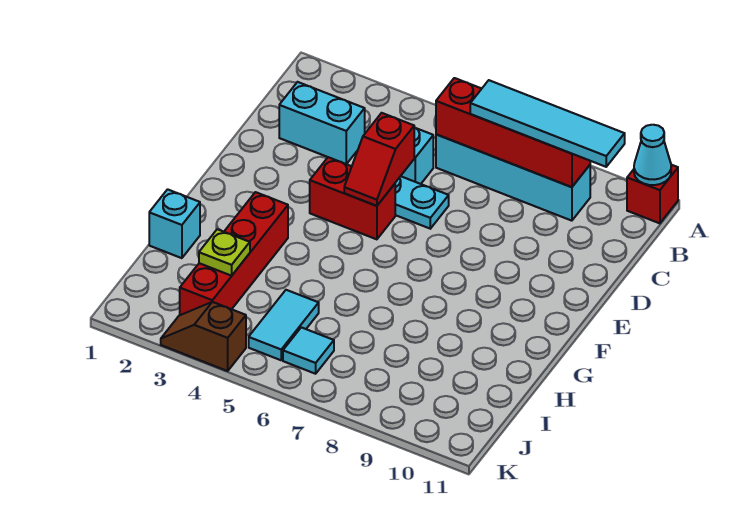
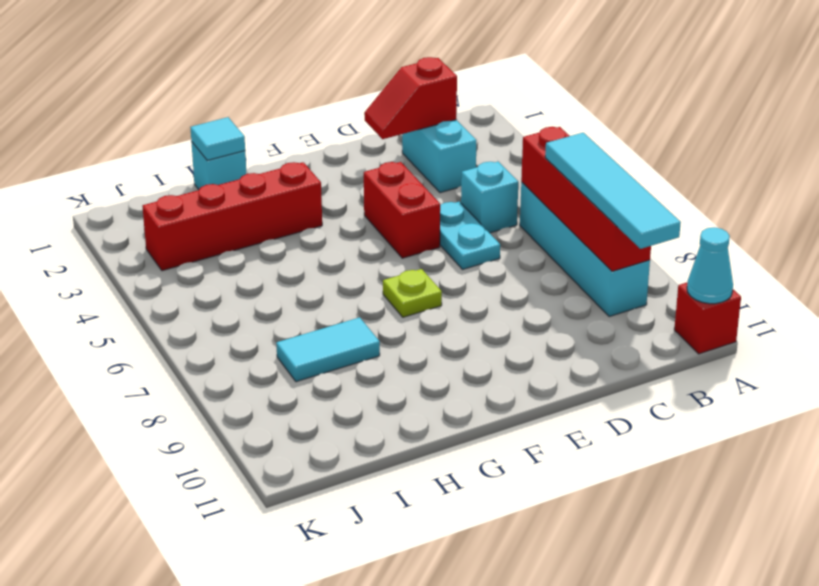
red 1x2 slope [344,113,414,206] -> red 1x2 slope moved to [364,57,457,139]
lime 1x1 plate [199,229,250,276] -> lime 1x1 plate moved to [383,269,442,317]
cyan 1x2 tile [249,290,319,360] -> cyan 1x2 tile moved to [276,317,380,382]
cyan 1x1 tile [283,327,334,374] -> cyan 1x1 tile moved to [190,117,245,160]
brown 1x2 slope [161,302,246,371] -> none

